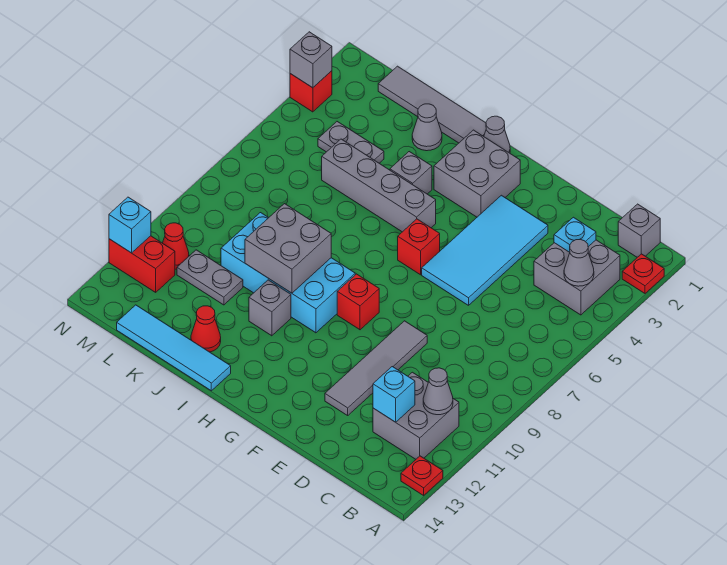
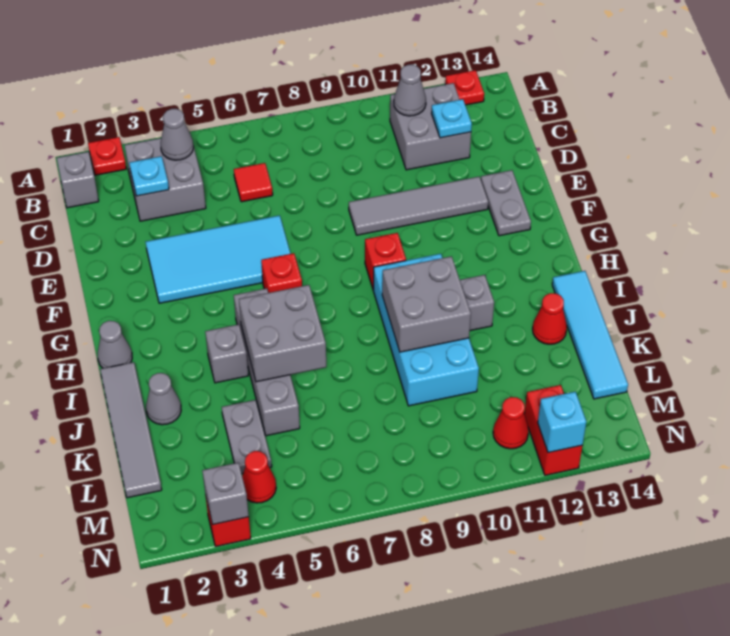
none -> red 1x1 tile [234,163,273,202]
cyan 1x1 brick [373,367,415,422] -> cyan 1x1 plate [432,99,472,138]
grey 2x2 brick [434,130,520,217] -> grey 2x2 brick moved to [239,285,326,382]
grey 1x2 plate [177,250,243,305] -> grey 1x2 plate moved to [481,170,531,236]
none -> red 1x1 cone [242,451,276,503]

